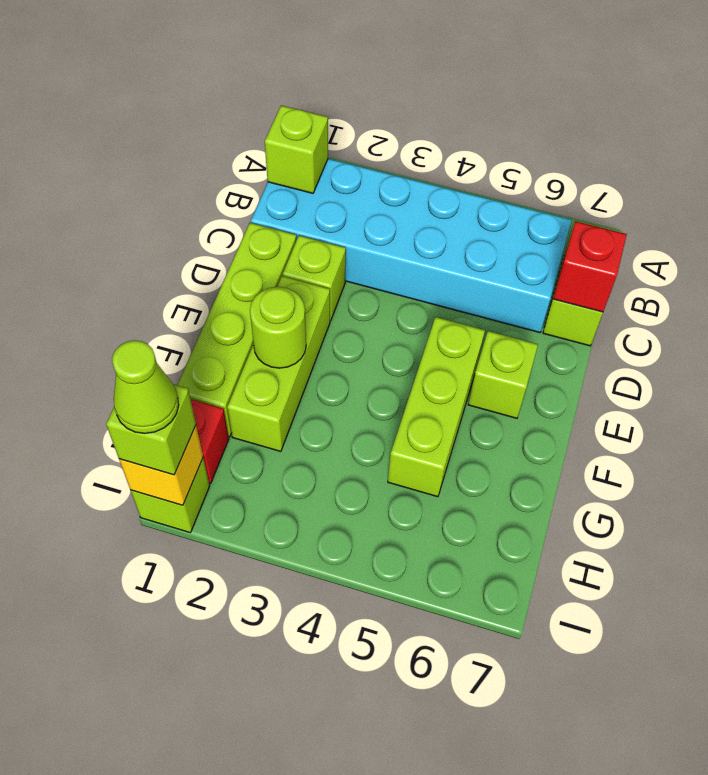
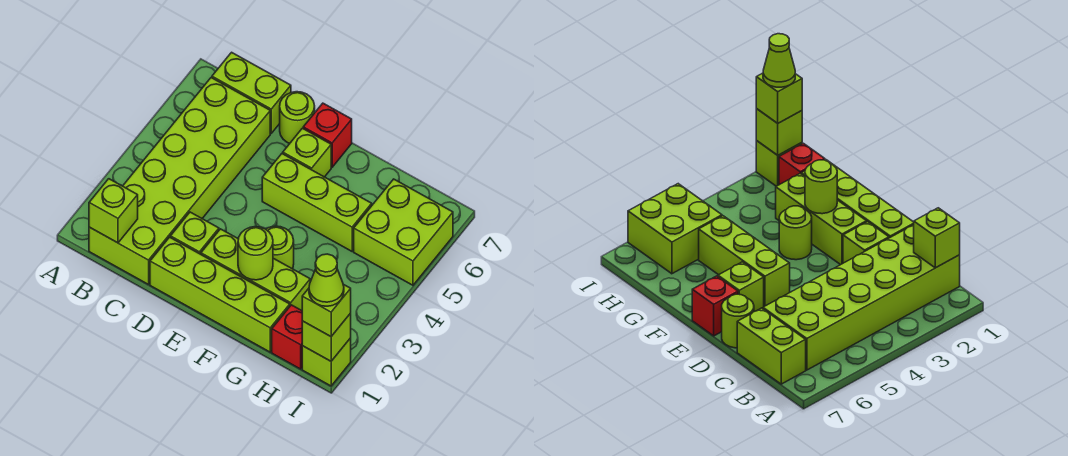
cyan 2x6 brick [251,159,572,333] -> lime 2x6 brick [89,78,270,285]
red 1x1 brick [553,221,627,312] -> red 1x1 brick moved to [303,103,352,167]
none -> lime 1x1 round brick [280,92,315,143]
none -> lime 1x1 round brick [266,226,294,269]
none -> lime 2x2 brick [354,179,453,285]
yellow 1x1 brick [119,426,203,505] -> lime 1x1 brick [302,313,351,361]

